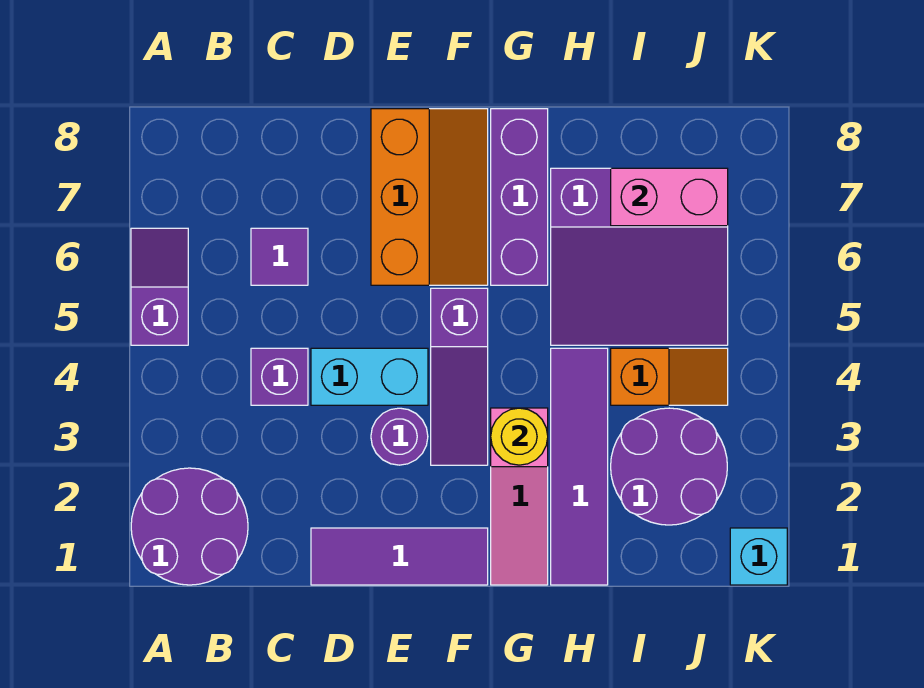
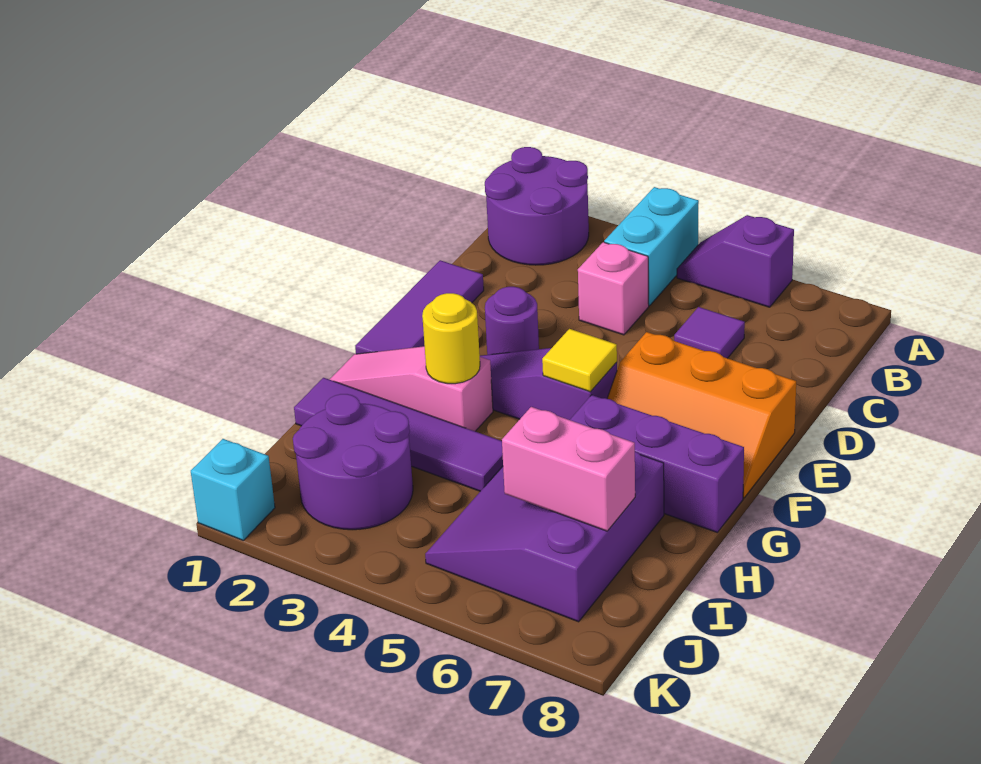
purple 1x2 slope [131,228,188,345] -> purple 1x2 slope turned to [677,215,794,307]
purple 1x1 brick [251,348,308,405] -> pink 1x1 brick [578,242,649,335]
cyan 1x2 brick [311,348,428,405] -> cyan 1x2 brick moved to [604,187,699,306]
none -> yellow 1x1 tile [542,329,617,392]
orange 1x2 slope [611,348,728,405] -> none
pink 1x2 brick [611,168,728,226] -> pink 1x2 brick turned to [502,407,635,531]

